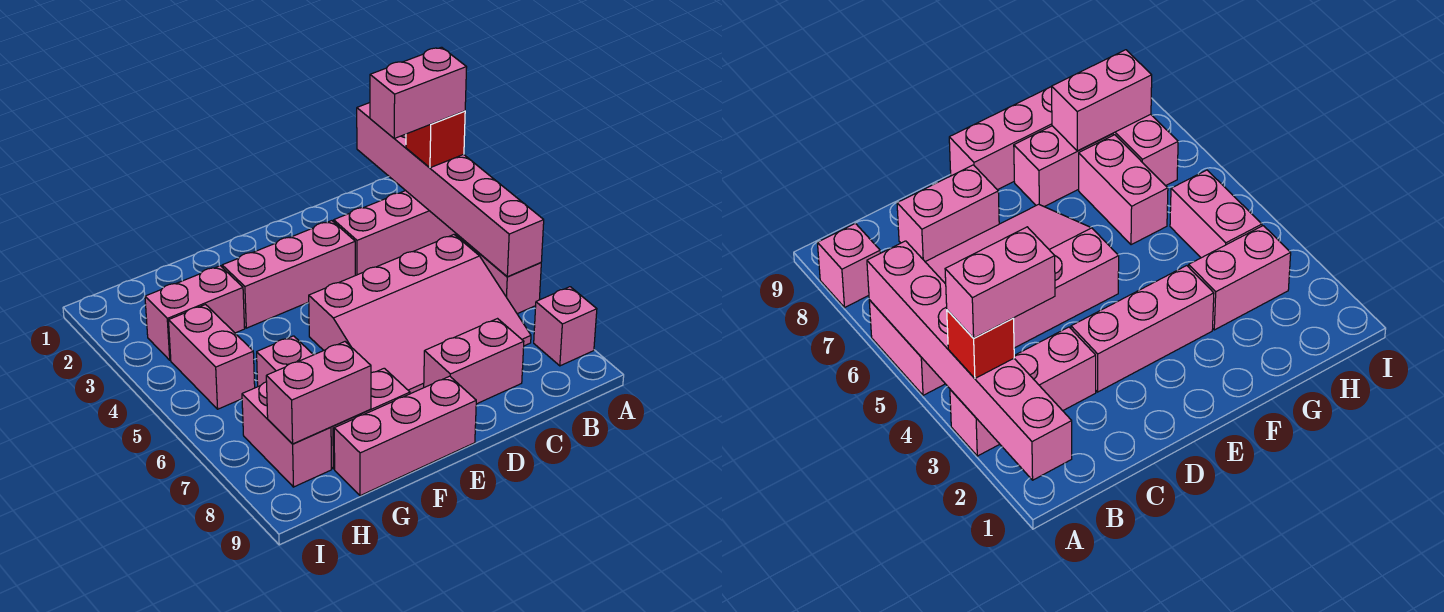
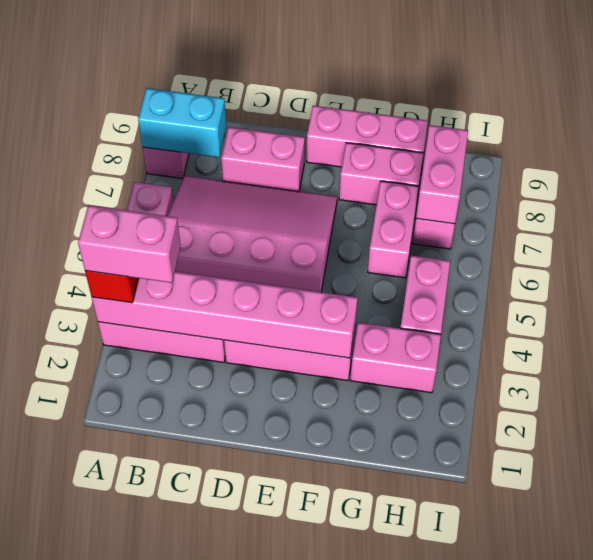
pink 1x6 brick [357,103,544,277] -> pink 1x6 brick turned to [92,272,358,358]
none -> cyan 1x2 brick [138,88,226,157]
pink 1x2 brick [266,342,371,444] -> pink 1x2 brick turned to [416,125,468,224]

